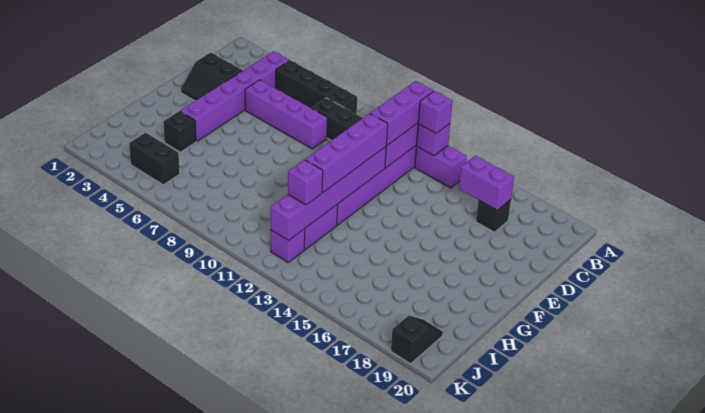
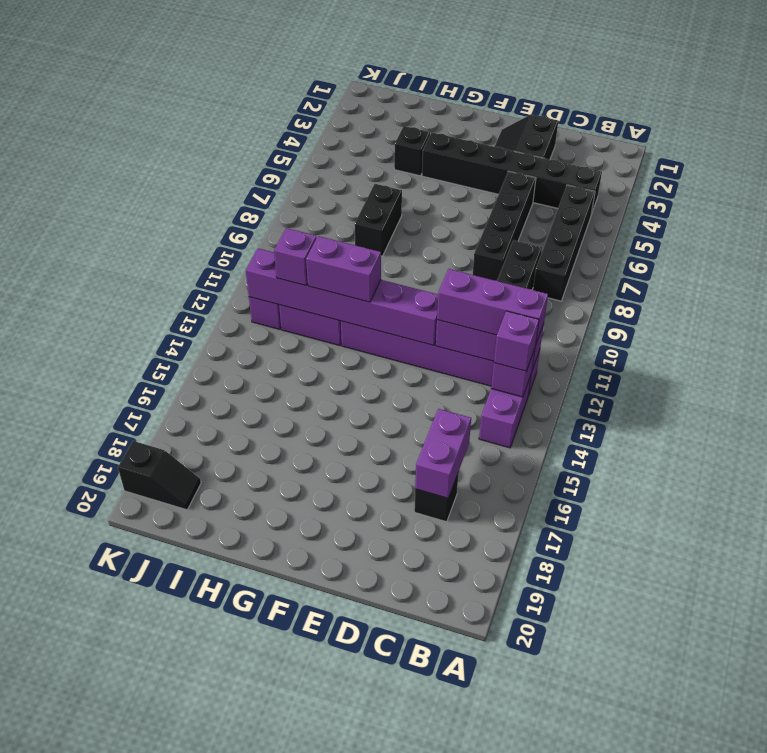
purple 1x6 brick [180,51,289,141] -> black 1x6 brick [422,132,602,215]
purple 1x4 brick [245,80,327,149] -> black 1x4 brick [473,171,536,281]
purple 1x4 brick [305,113,388,193] -> purple 1x2 brick [306,236,381,302]
black 1x2 brick [129,133,180,185] -> black 1x2 brick moved to [355,184,402,256]

